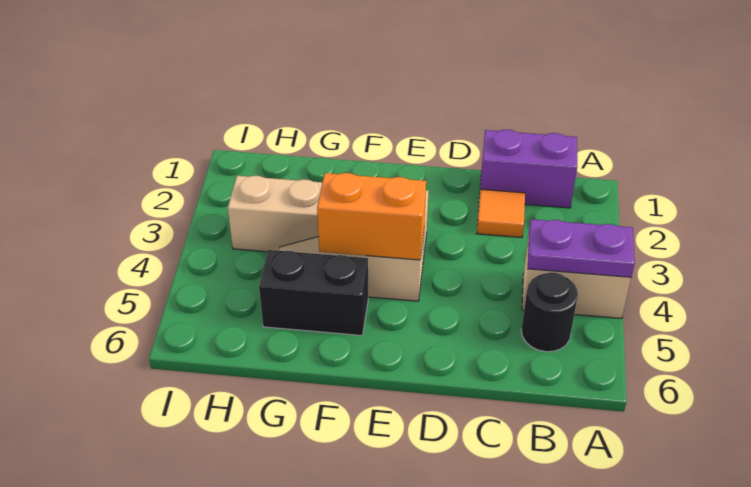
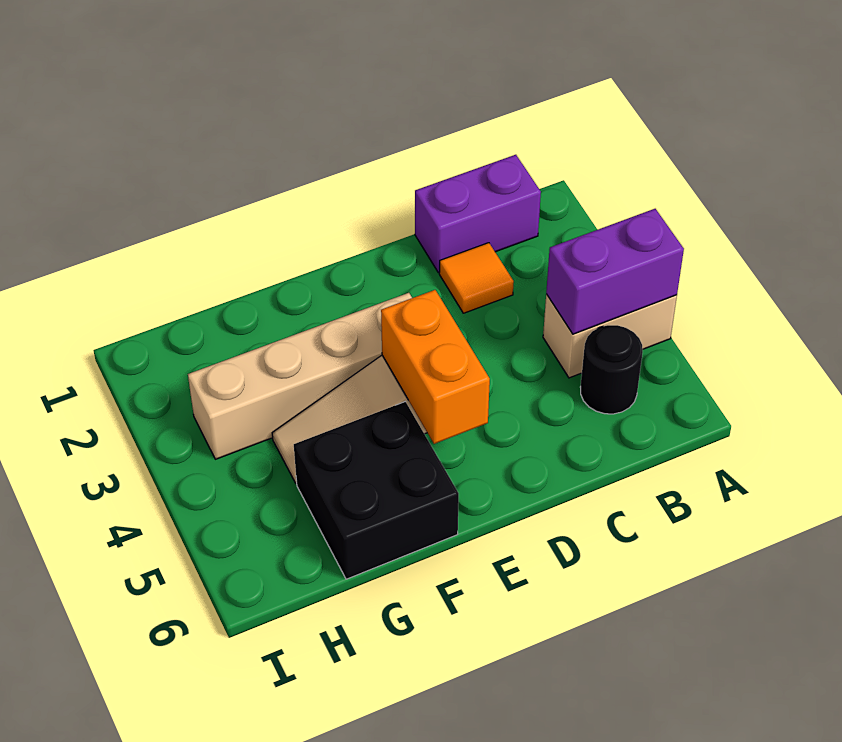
purple 1x2 plate [528,219,635,277] -> purple 1x2 brick [546,209,684,334]
orange 1x2 brick [317,173,426,260] -> orange 1x2 brick turned to [381,290,490,444]
black 1x2 brick [259,250,368,336] -> black 2x2 brick [294,402,459,579]

